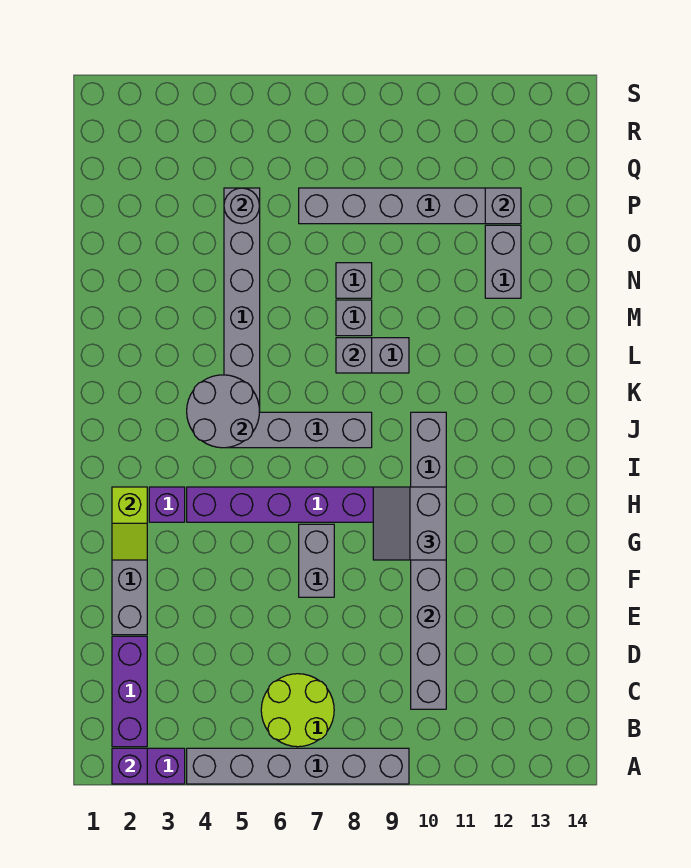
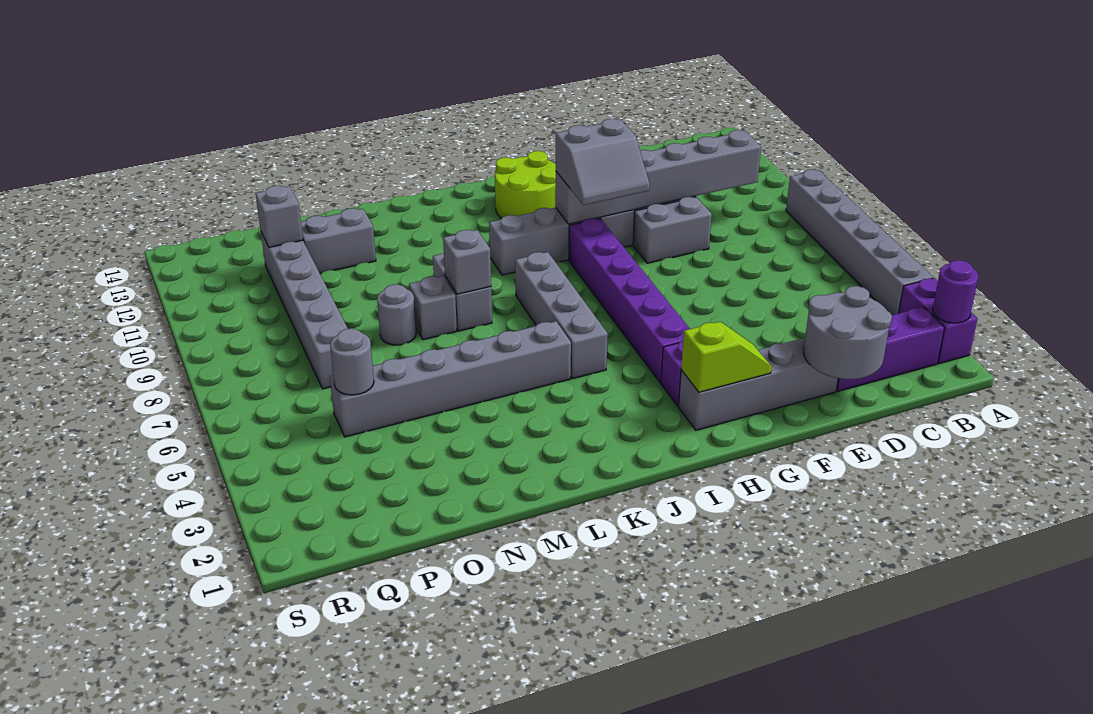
purple 1x1 brick [112,748,147,784] -> purple 1x1 round brick [932,260,979,323]
lime 2x2 round brick [261,674,334,747] -> lime 2x2 round brick moved to [495,151,556,219]
grey 1x2 brick [299,524,334,597] -> grey 1x2 brick moved to [633,197,712,263]
grey 2x2 round brick [187,375,260,448] -> grey 2x2 round brick moved to [804,286,892,379]
grey 1x1 brick [336,263,372,298] -> grey 1x1 round brick [377,284,416,345]

